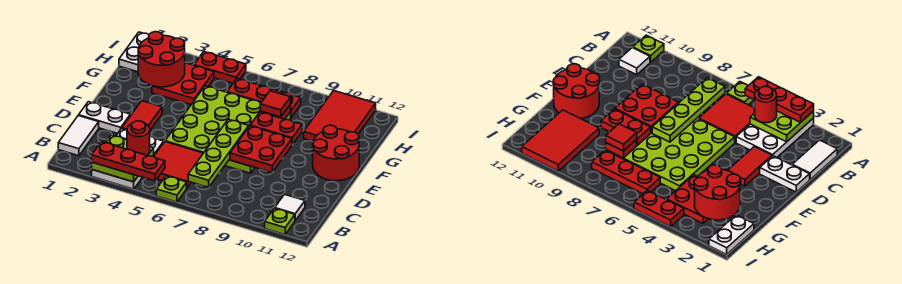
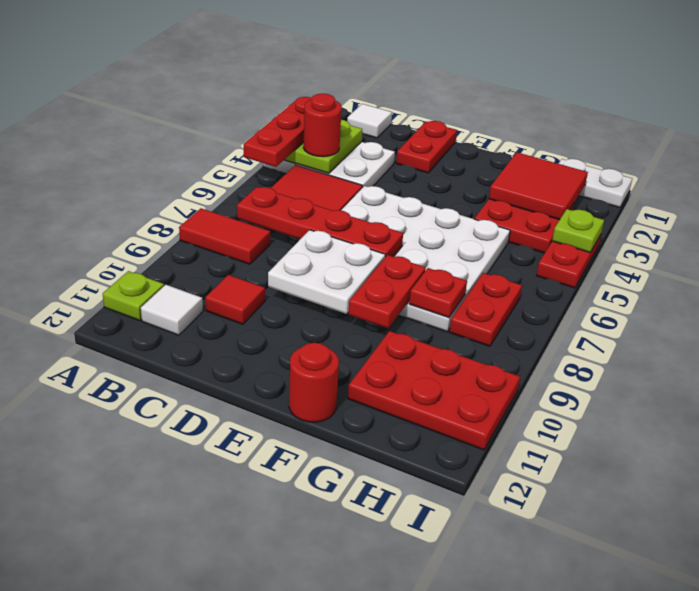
lime 1x1 plate [156,176,187,202] -> lime 1x1 plate moved to [552,209,604,252]
white 1x2 tile [58,115,99,156] -> white 1x1 tile [347,104,392,138]
lime 1x4 plate [188,119,249,187] -> red 1x4 plate [237,187,403,257]
white 1x2 plate [79,102,130,134] -> red 1x2 plate [396,121,457,173]
red 1x2 tile [122,101,162,130] -> red 1x2 tile moved to [179,208,270,264]
lime 4x4 plate [165,86,291,173] -> white 4x4 plate [341,186,510,332]
red 2x2 plate [230,126,292,172] -> white 2x2 plate [268,230,385,314]
red 2x2 round brick [313,125,359,181] -> red 1x1 round brick [289,343,339,422]
red 2x2 round brick [138,32,185,87] -> red 2x2 tile [489,152,588,220]
red 1x1 tile [260,91,291,117] -> red 1x1 tile moved to [205,275,265,324]
red 2x3 tile [304,91,376,141] -> red 2x3 plate [348,331,520,450]
red 1x3 plate [227,79,301,117] -> red 1x2 plate [449,273,522,346]

